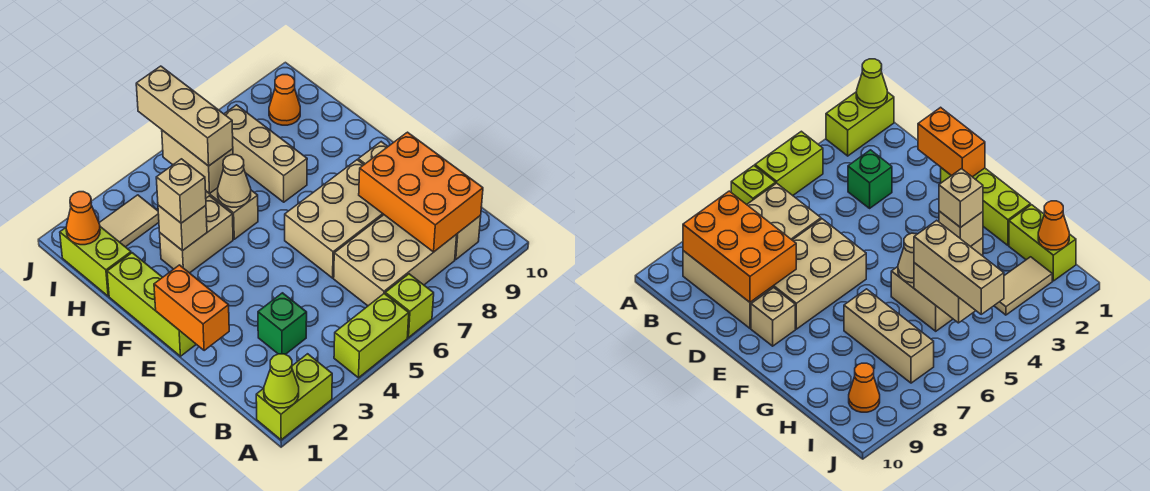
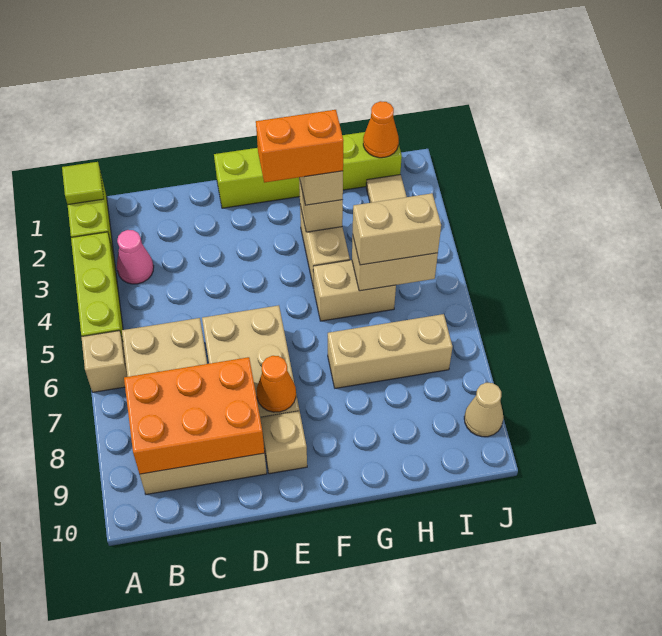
lime 1x1 cone [264,354,299,408] -> lime 1x1 tile [62,162,104,205]
lime 1x2 brick [334,294,409,378] -> lime 1x3 brick [71,232,123,340]
lime 1x1 brick [385,274,434,337] -> tan 1x1 brick [81,331,127,392]
none -> pink 1x1 cone [117,230,154,284]
green 1x1 brick [258,293,307,354] -> none
orange 1x2 brick [154,265,229,350] -> orange 1x2 brick moved to [256,110,343,183]
tan 1x1 cone [218,155,251,207] -> tan 1x1 cone moved to [464,383,504,437]
tan 1x3 brick [136,66,233,166] -> tan 1x2 brick [353,193,441,265]
orange 1x1 cone [269,75,300,125] -> orange 1x1 cone moved to [257,356,296,412]

